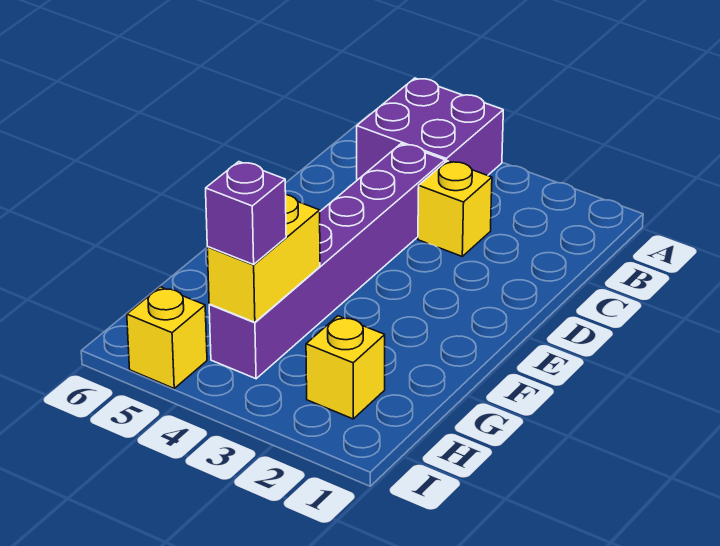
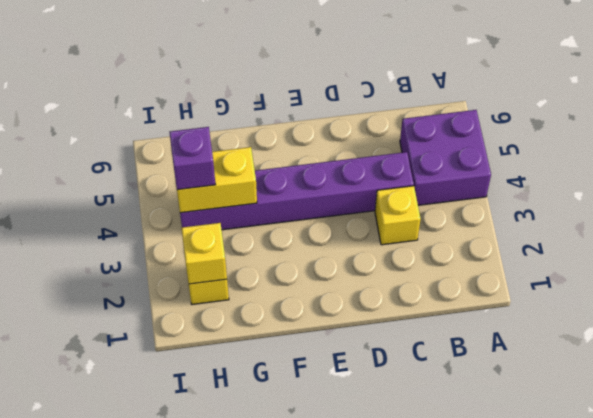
yellow 1x1 brick [127,287,207,388] -> yellow 1x1 brick moved to [181,223,227,284]

